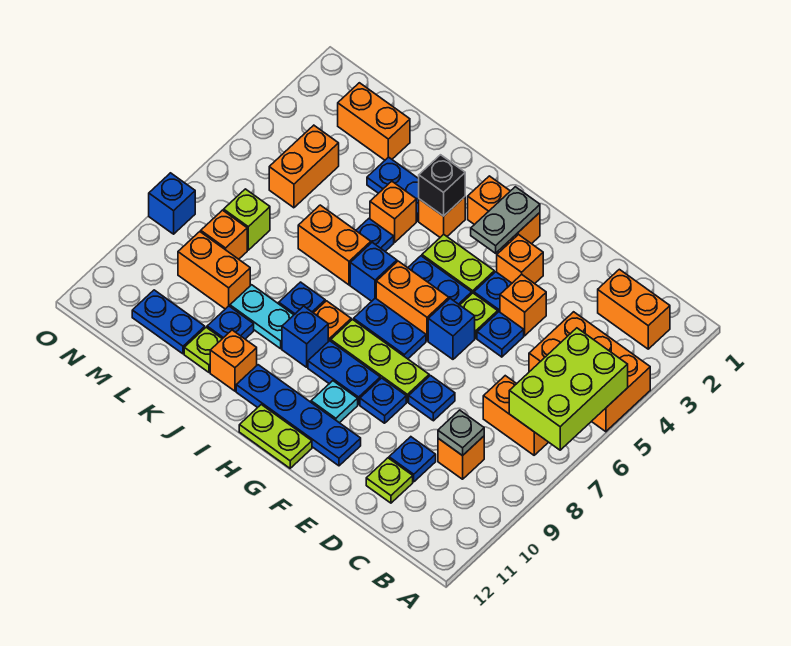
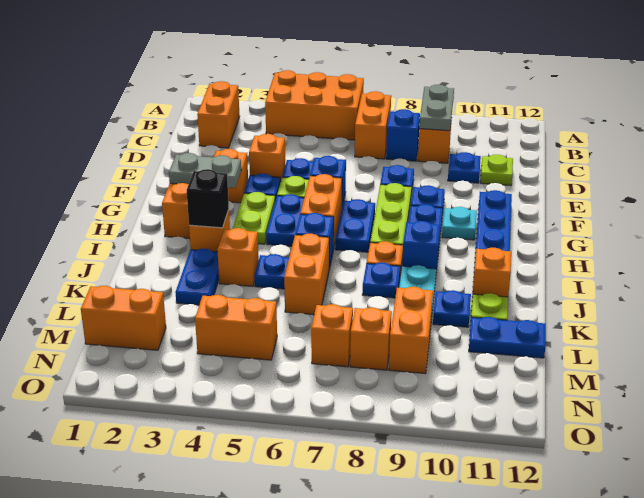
orange 2x3 brick [529,312,650,432] -> orange 2x3 brick turned to [265,70,364,140]
lime 2x3 brick [509,328,628,450] -> none
grey 1x1 plate [438,410,484,456] -> grey 1x2 plate [419,84,454,131]
lime 1x2 plate [239,405,312,468] -> none
orange 1x2 brick [338,83,410,160] -> orange 1x2 brick turned to [81,286,166,350]
blue 1x2 plate [132,290,205,354] -> blue 1x2 plate turned to [469,317,546,358]
lime 1x1 brick [224,189,270,250] -> orange 1x1 brick [311,304,353,367]
blue 1x1 brick [149,173,195,234] -> blue 1x1 brick moved to [386,109,420,161]

